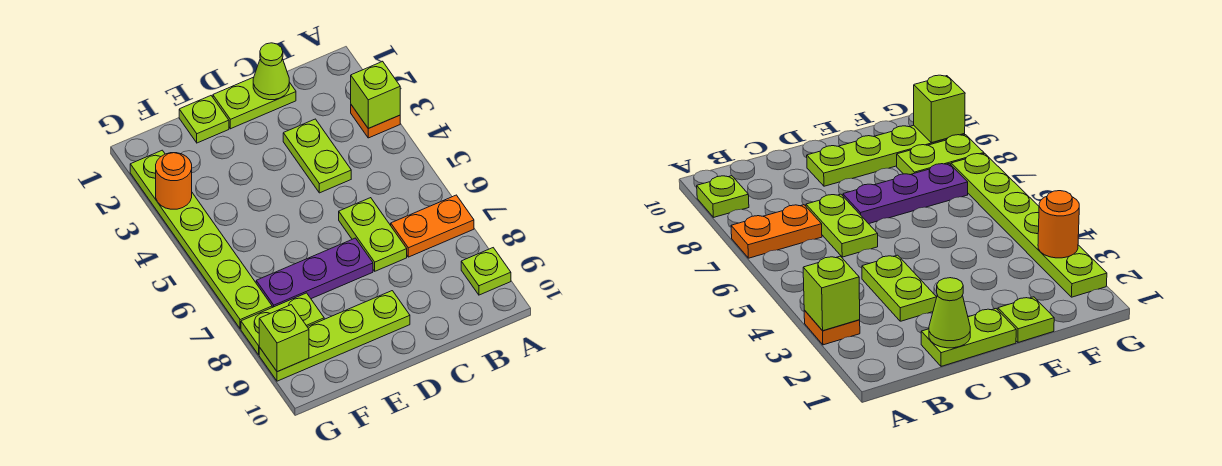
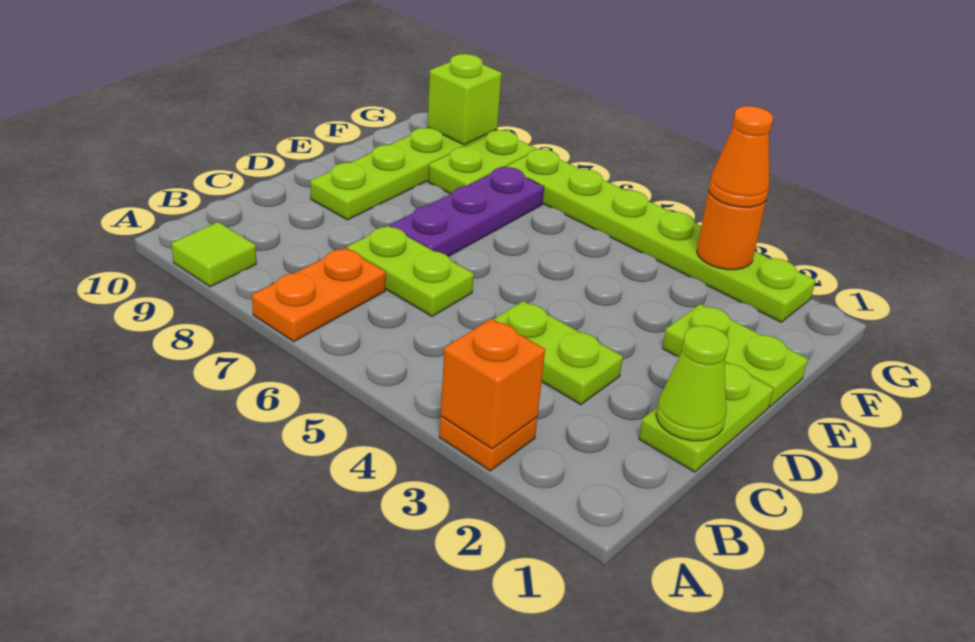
lime 1x1 brick [351,61,400,128] -> orange 1x1 brick [441,319,545,449]
lime 1x1 plate [461,248,511,295] -> lime 1x1 tile [172,222,257,287]
lime 1x1 plate [179,96,229,143] -> lime 1x2 plate [662,304,808,407]
none -> orange 1x1 cone [709,106,773,208]

